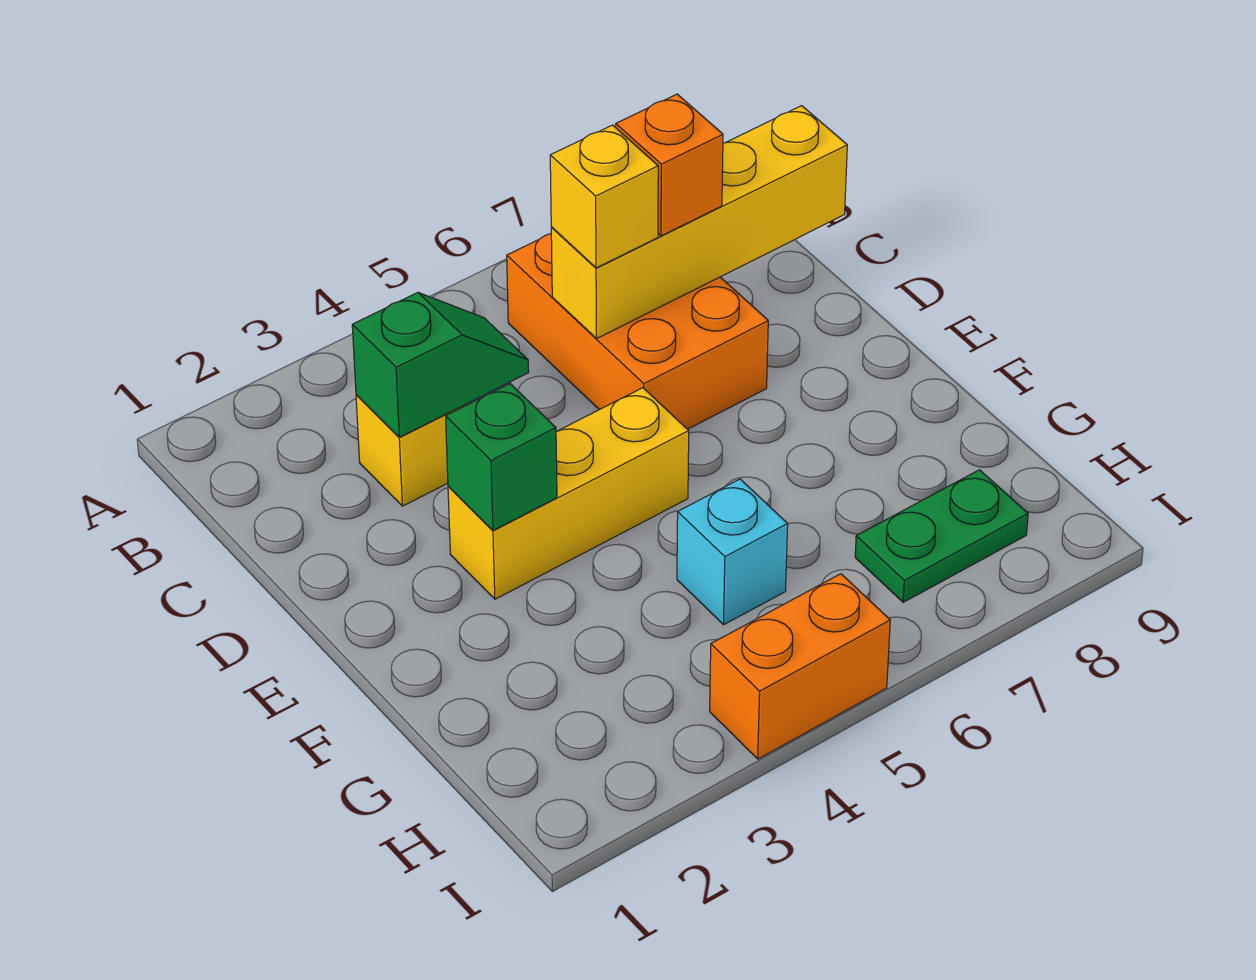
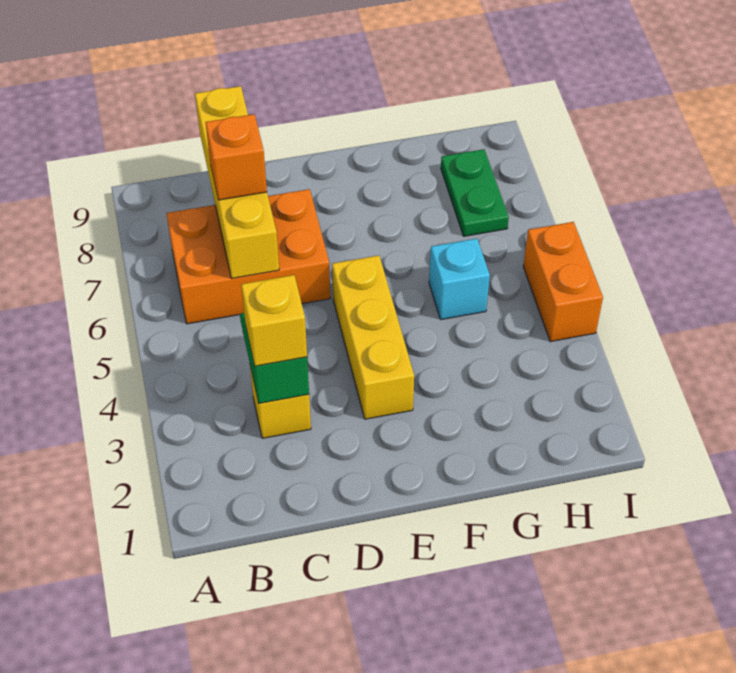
yellow 1x1 brick [550,125,658,268] -> yellow 1x1 brick moved to [241,275,307,366]
green 1x1 brick [446,384,557,530] -> none

